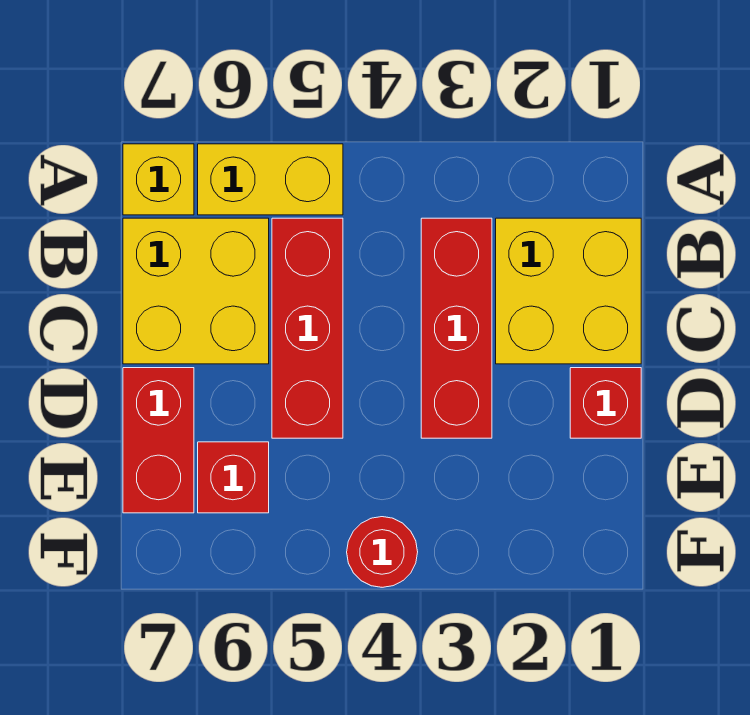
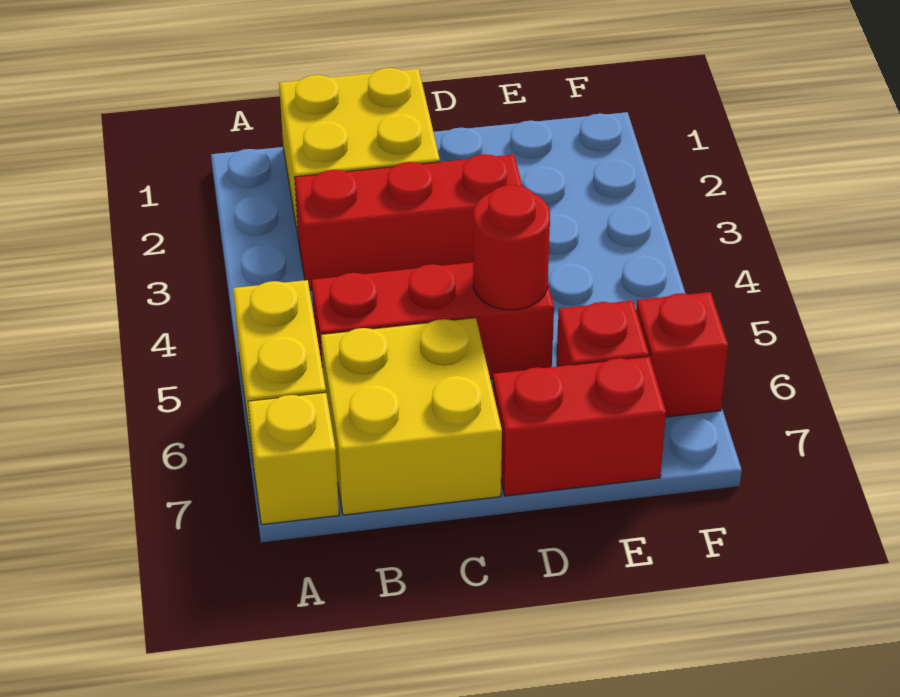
red 1x1 brick [570,368,641,438] -> red 1x1 brick moved to [636,292,728,417]
red 1x1 round brick [347,517,418,587] -> red 1x1 round brick moved to [473,185,550,310]

